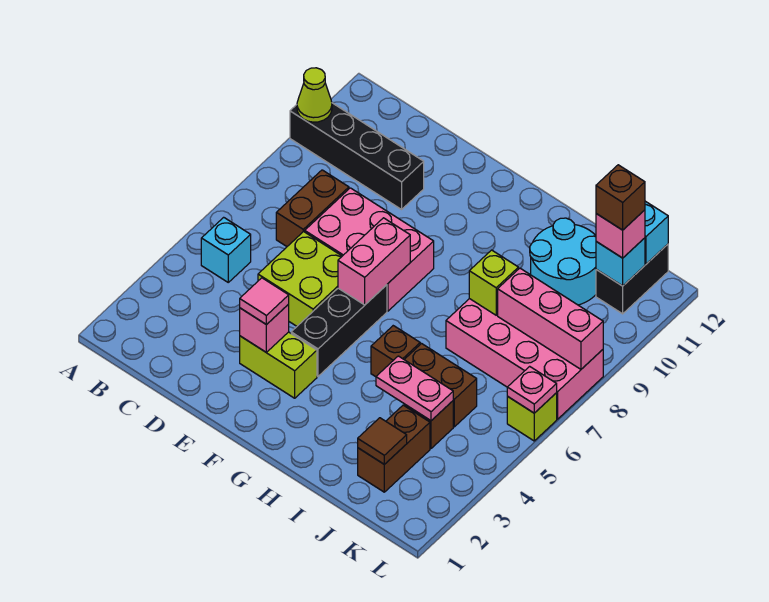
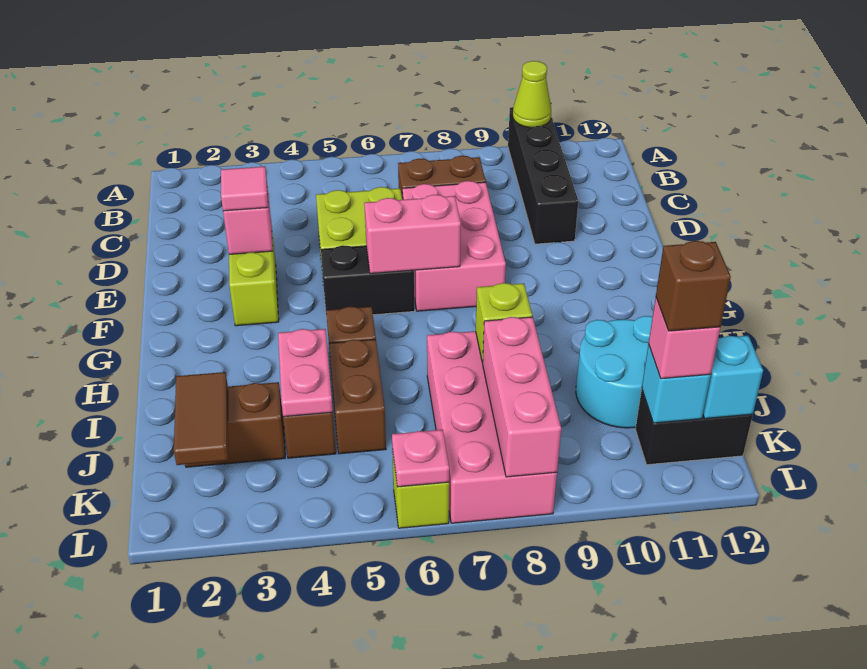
cyan 1x1 brick [201,217,251,282] -> none
black 1x3 brick [291,285,387,376] -> black 1x2 brick [321,245,415,318]
brown 1x1 tile [358,418,407,464] -> brown 1x2 tile [174,372,228,465]

